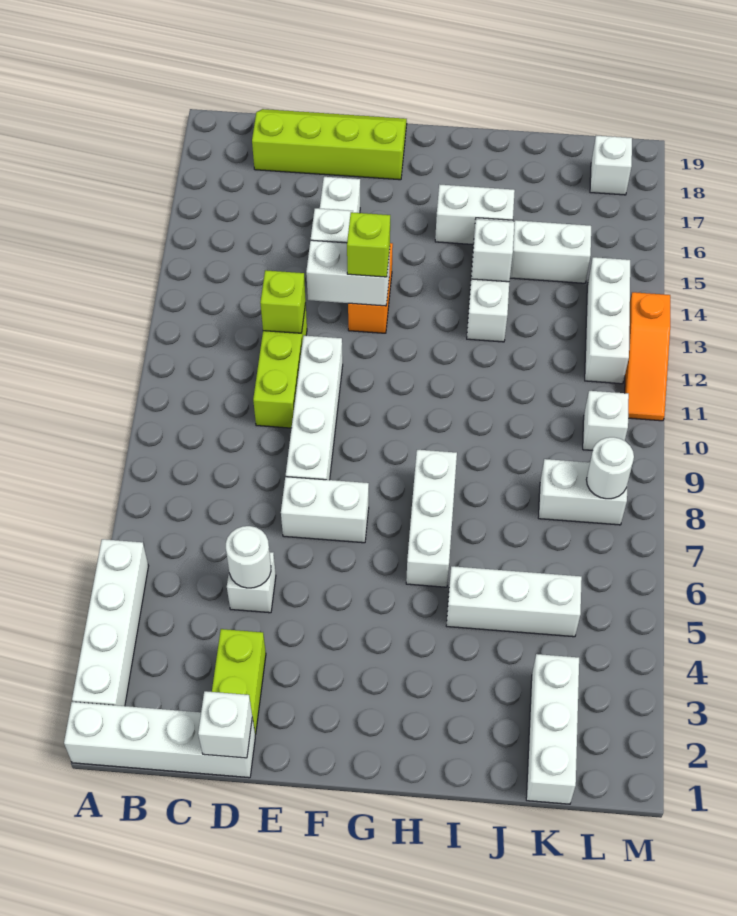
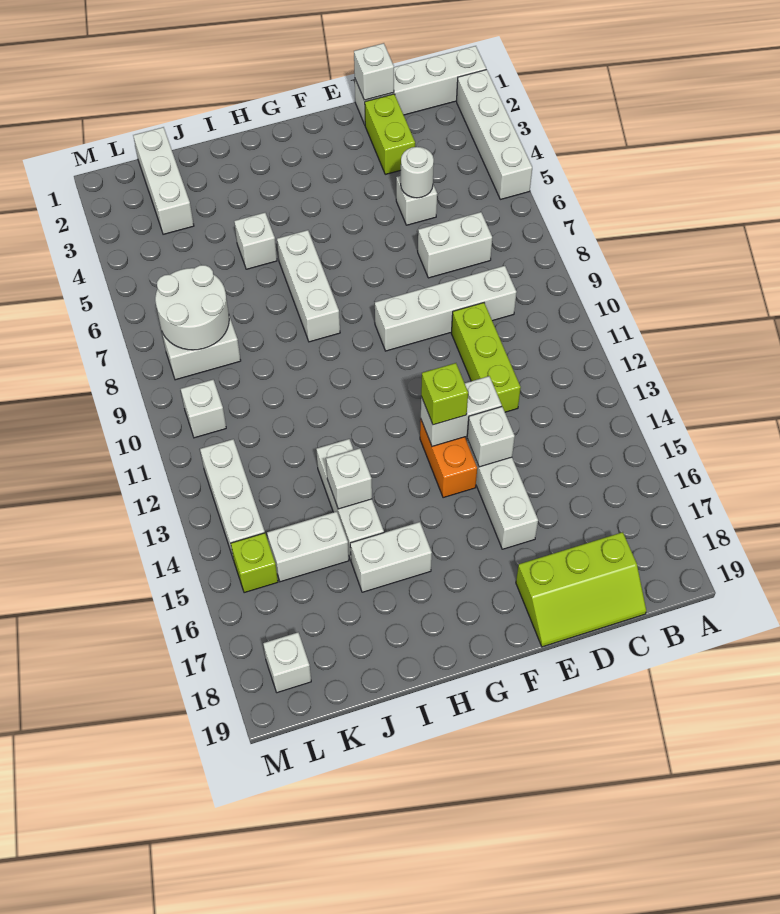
lime 2x4 slope [252,109,407,180] -> lime 2x3 slope [516,532,646,647]
lime 1x1 brick [260,270,306,333] -> lime 1x1 brick moved to [231,533,278,593]
white 1x2 brick [281,477,369,543] -> white 1x2 brick moved to [418,212,492,278]
white 1x4 brick [286,336,343,480] -> white 1x4 brick turned to [375,266,517,351]
white 1x3 brick [446,566,582,637] -> white 1x1 brick [234,213,277,269]
white 1x1 round brick [586,437,634,499] -> white 2x2 round brick [155,265,229,350]
orange 1x3 slope [625,292,670,421] -> none

